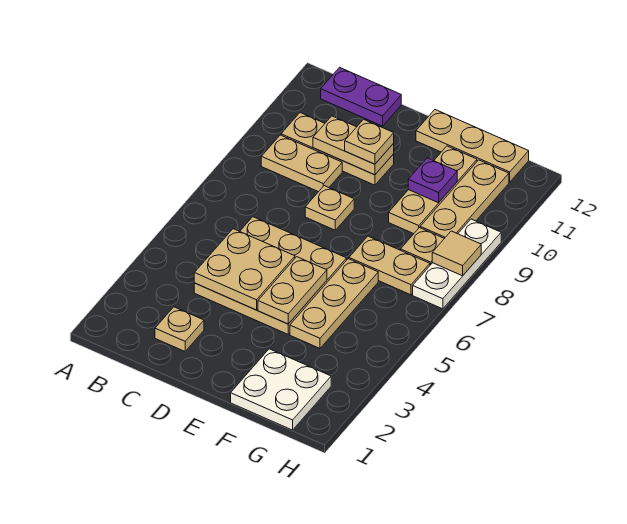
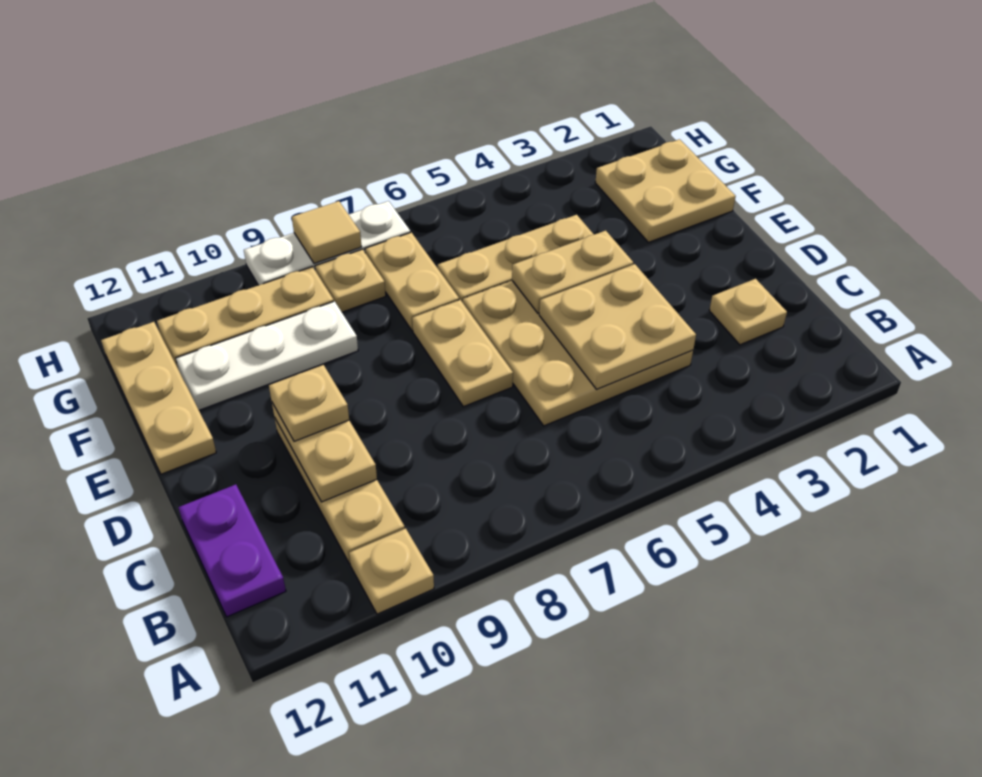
tan 1x2 plate [261,135,342,192] -> tan 1x2 plate moved to [412,300,513,407]
tan 1x1 plate [305,186,354,230] -> tan 1x1 plate moved to [349,528,434,614]
white 2x2 plate [231,349,331,430] -> tan 2x2 plate [595,139,736,242]
tan 1x3 plate [389,146,477,234] -> white 1x3 plate [176,301,358,410]
purple 1x1 plate [408,158,457,203] -> none

